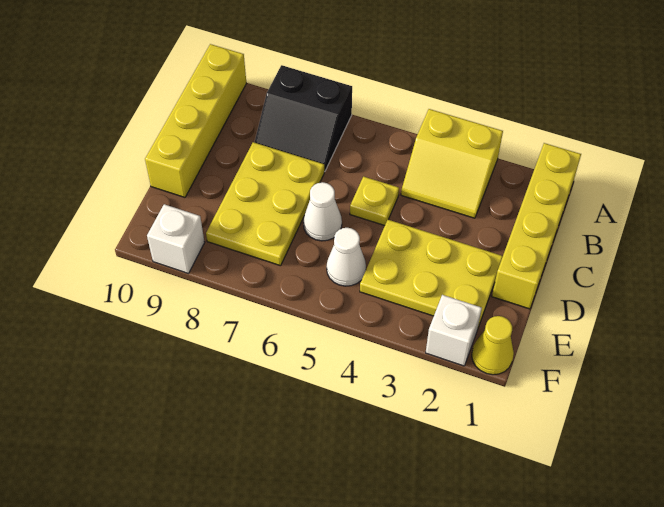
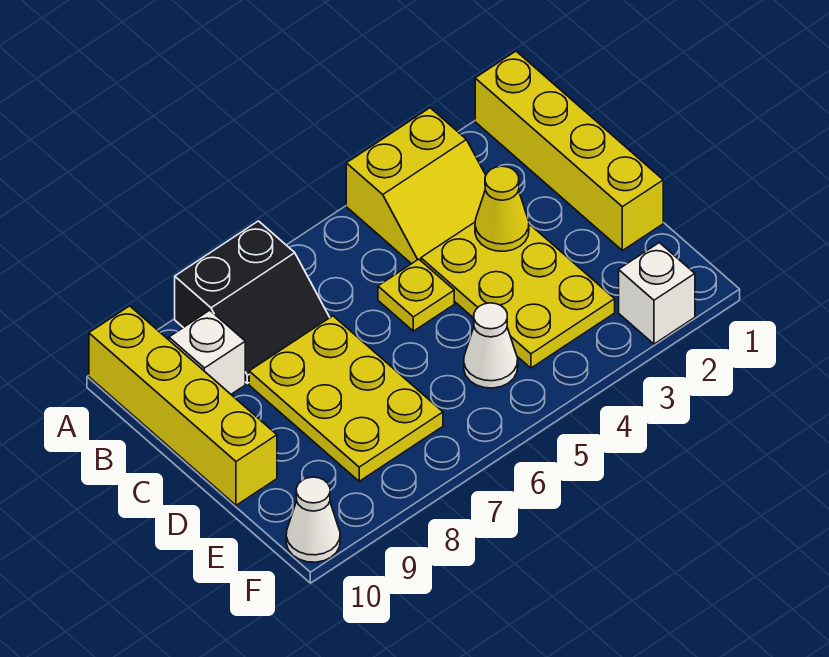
yellow 2x3 plate [360,220,503,330] -> yellow 2x3 plate turned to [421,222,615,368]
white 1x1 cone [303,182,342,241] -> white 1x1 cone moved to [286,477,340,562]
yellow 1x1 cone [472,316,514,375] -> yellow 1x1 cone moved to [475,166,529,251]
white 1x1 brick [147,204,205,274] -> white 1x1 brick moved to [169,310,245,394]

